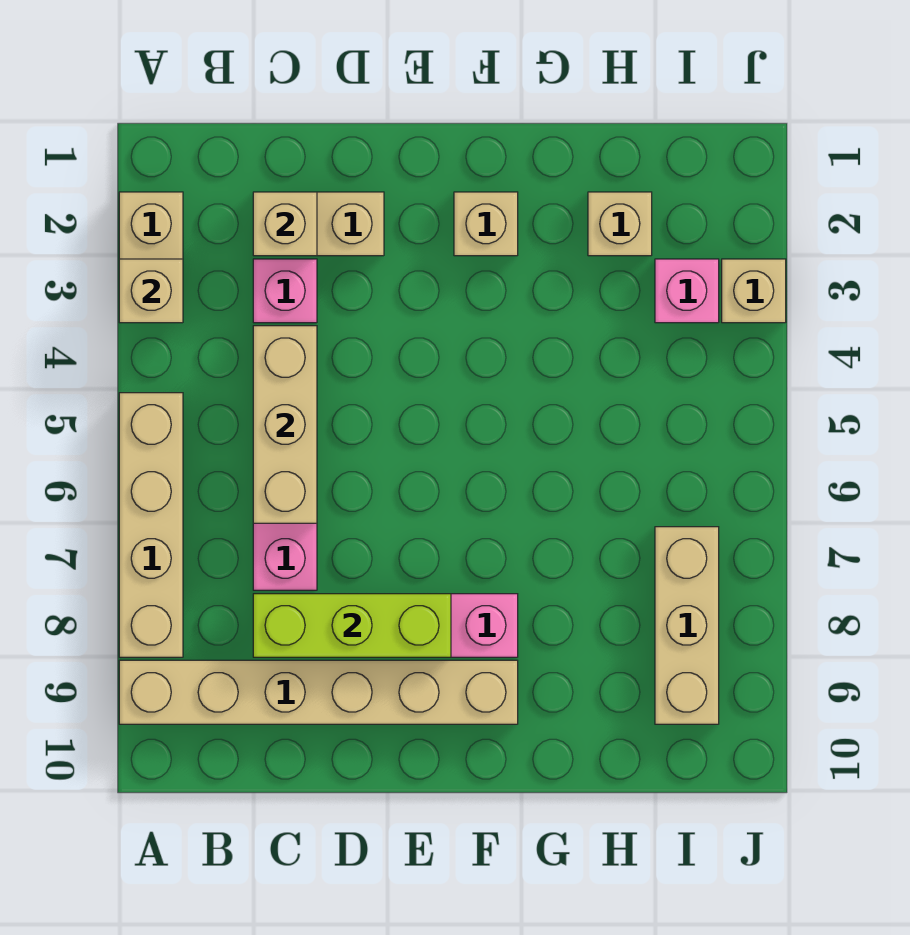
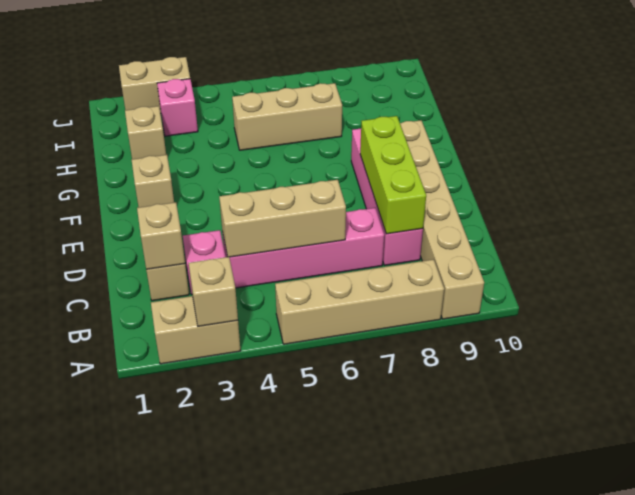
tan 1x3 brick [655,527,719,724] -> tan 1x3 brick moved to [232,83,342,150]
tan 1x1 brick [722,259,786,323] -> tan 1x2 brick [119,57,190,114]

